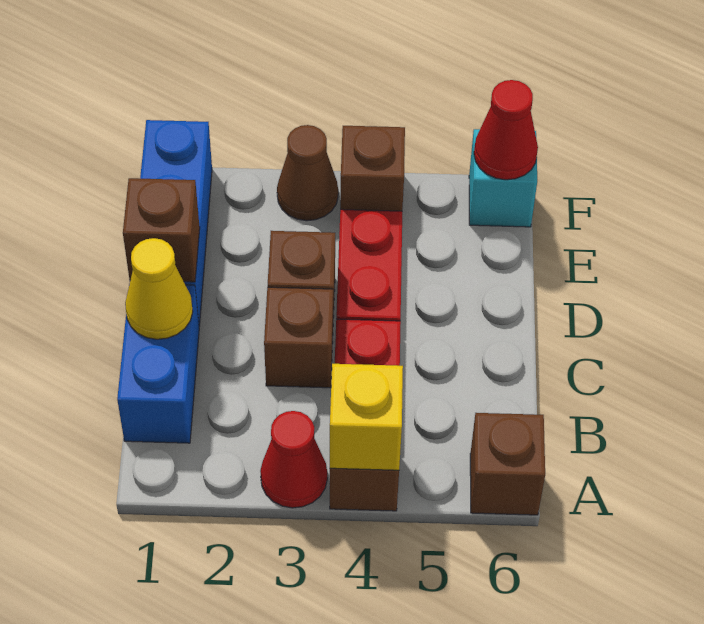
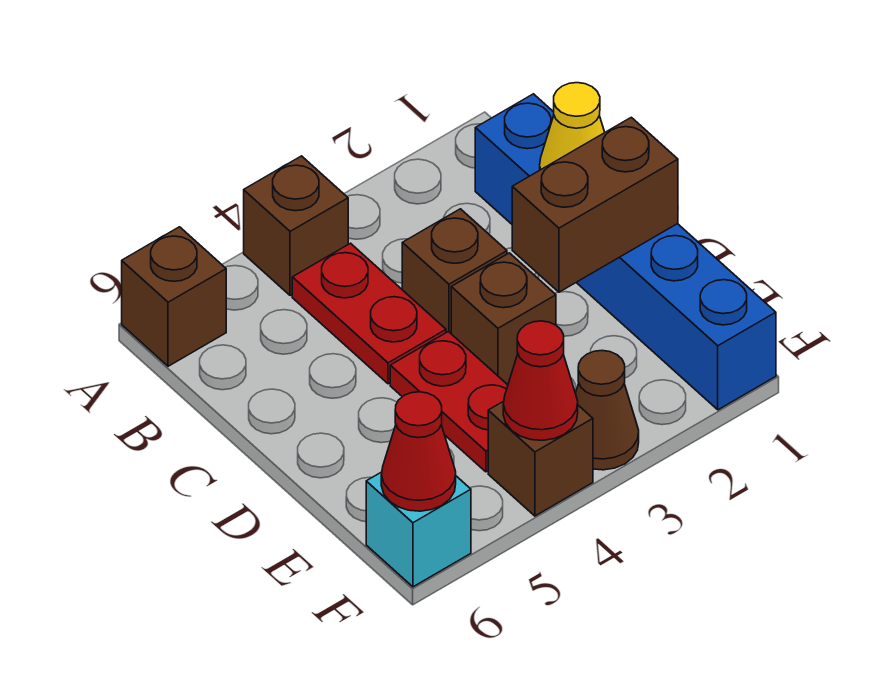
red 1x1 cone [260,411,327,508] -> red 1x1 cone moved to [503,321,578,440]
yellow 1x1 brick [330,364,403,470] -> none
brown 1x1 brick [123,178,200,282] -> brown 1x2 brick [512,117,678,292]

